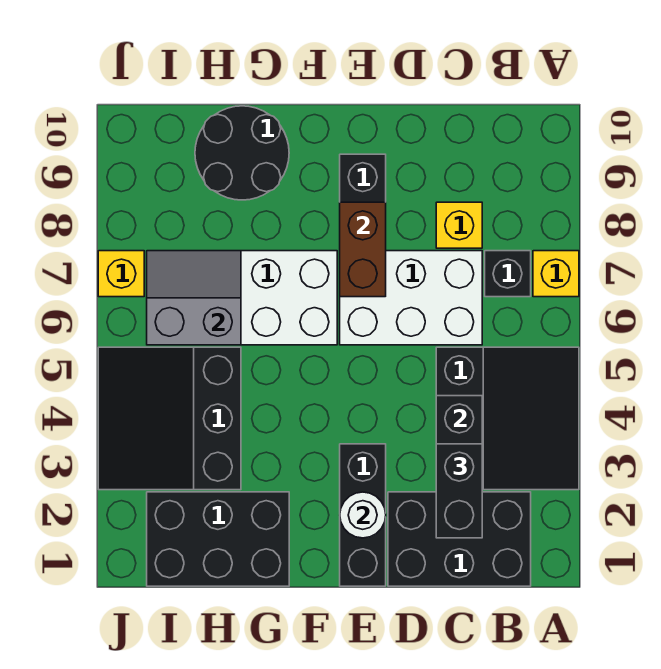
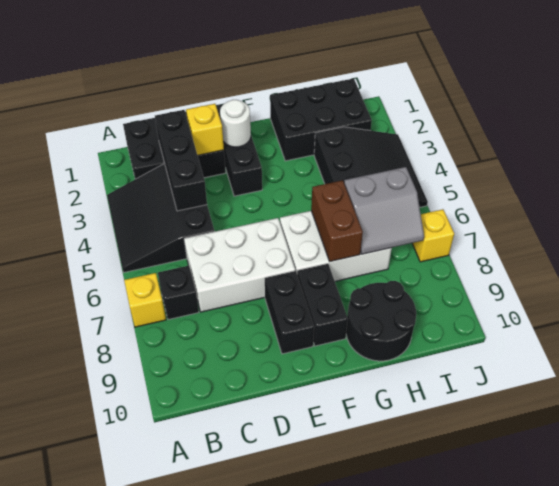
black 1x2 brick [436,444,482,538] -> black 1x2 brick moved to [297,264,348,346]
yellow 1x1 brick [436,202,482,248] -> yellow 1x1 brick moved to [186,104,224,155]
brown 1x2 brick [340,202,386,297] -> brown 1x2 brick moved to [311,180,363,262]

